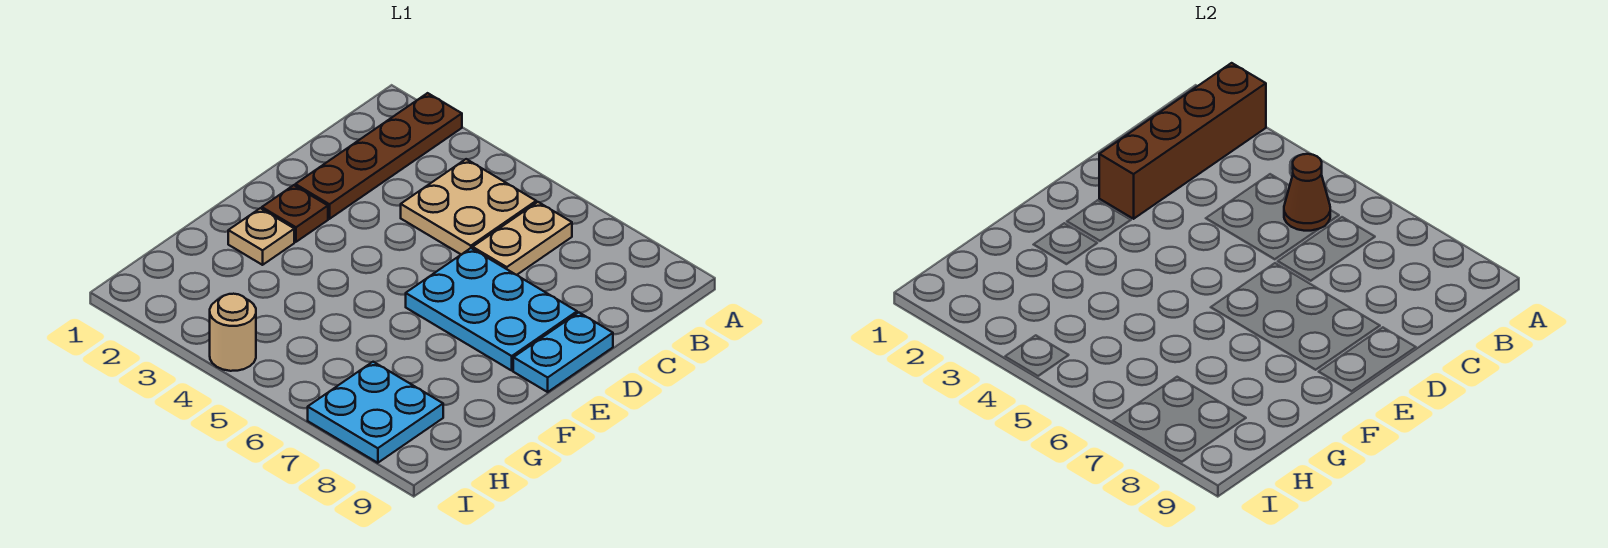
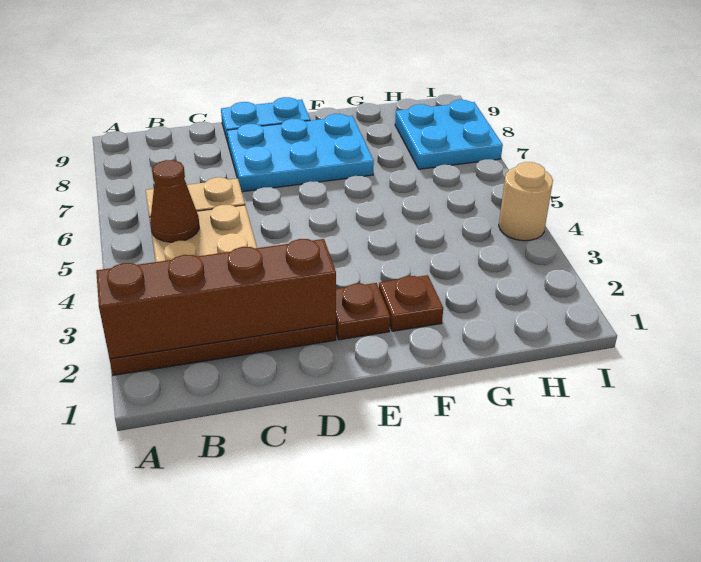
cyan 2x3 plate [406,248,577,370] -> cyan 2x3 plate turned to [227,114,374,192]
tan 1x1 plate [228,208,294,265] -> brown 1x1 plate [379,275,443,331]

